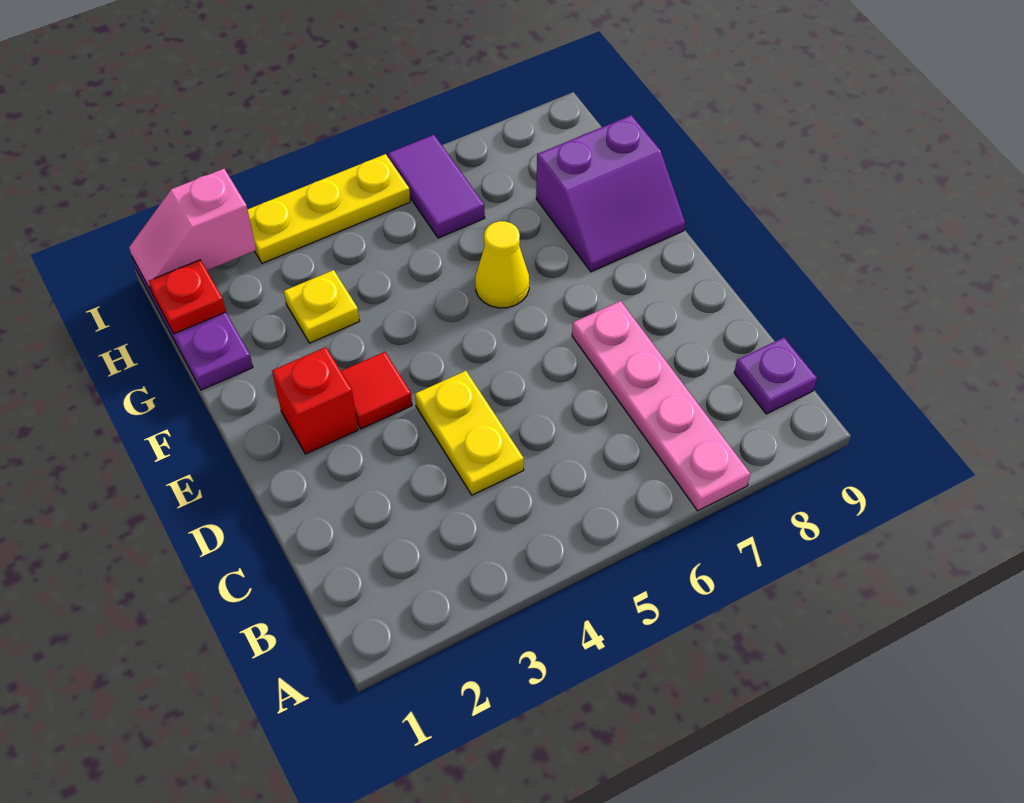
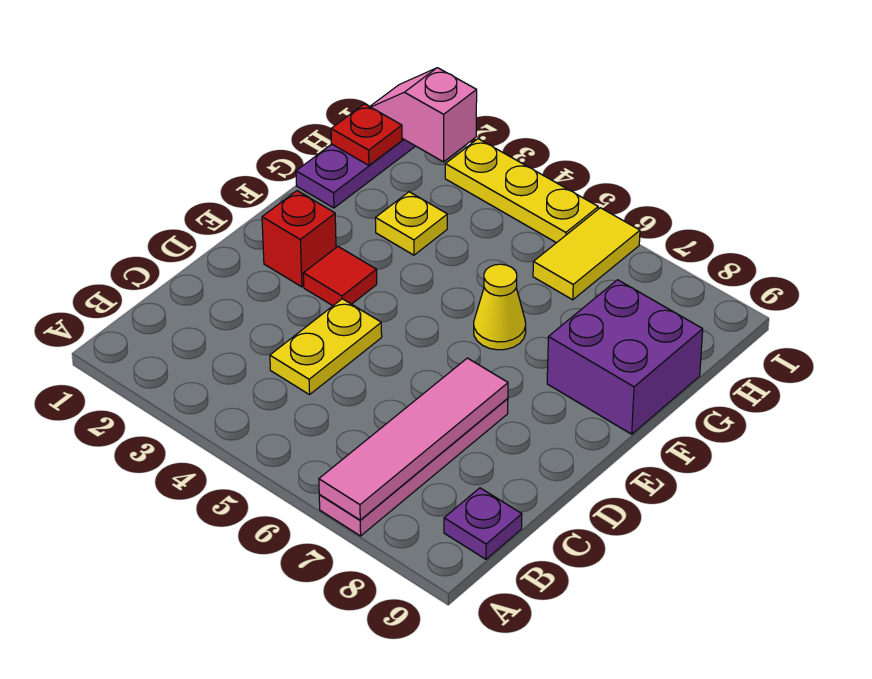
none -> pink 1x4 tile [319,358,508,520]
purple 2x2 slope [536,115,685,272] -> purple 2x2 brick [547,280,703,434]
purple 1x2 tile [388,135,485,238] -> yellow 1x2 tile [533,208,640,300]

